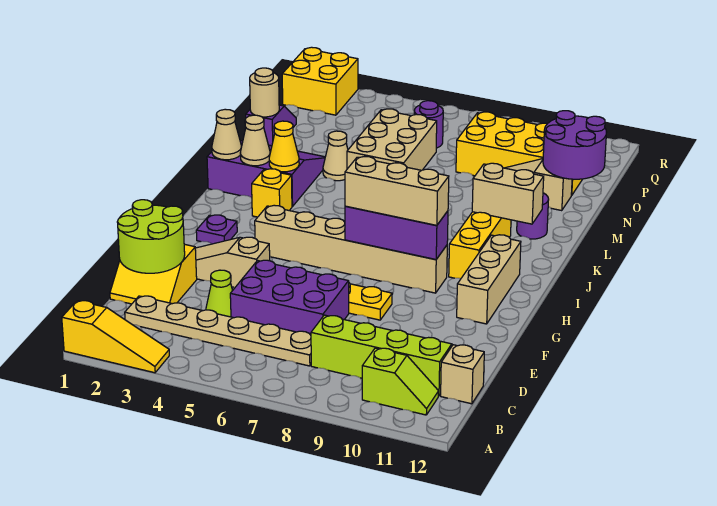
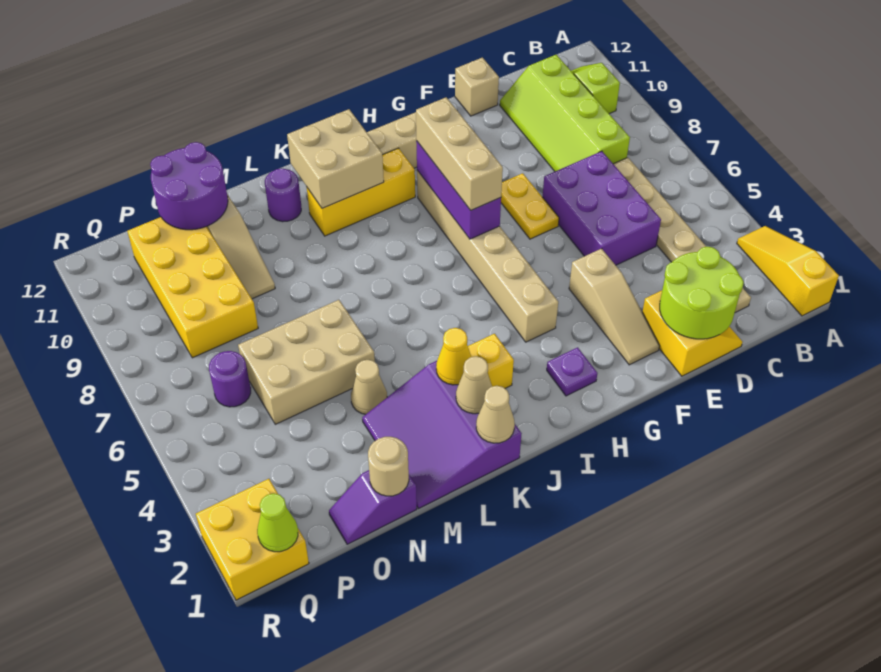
tan 1x1 brick [441,345,484,404] -> tan 1x1 brick moved to [455,58,499,116]
lime 1x1 cone [206,270,233,317] -> lime 1x1 cone moved to [257,493,298,552]
tan 1x2 brick [472,163,544,224] -> tan 2x2 brick [287,109,384,208]

